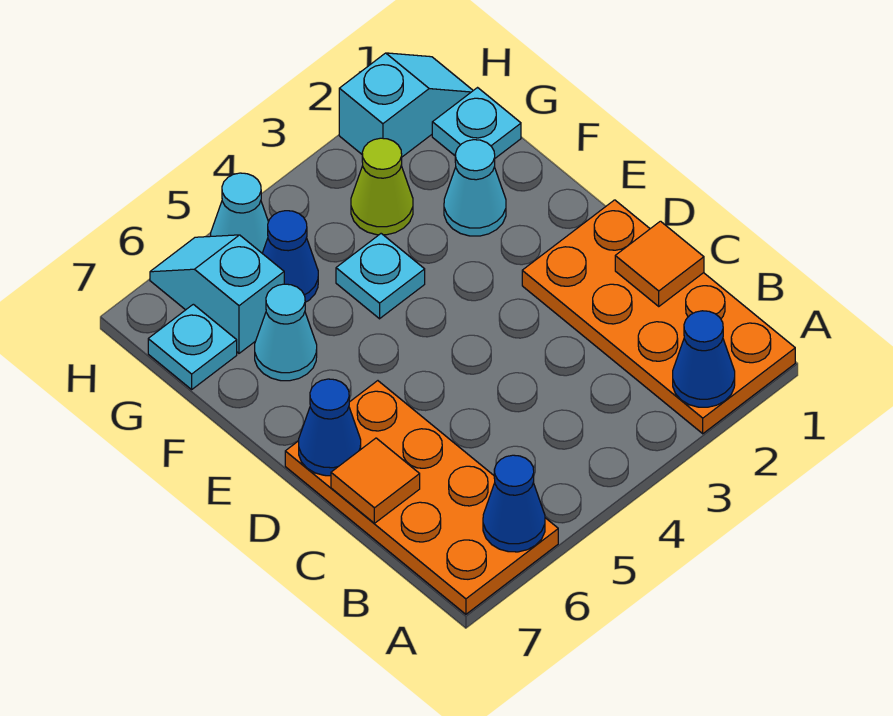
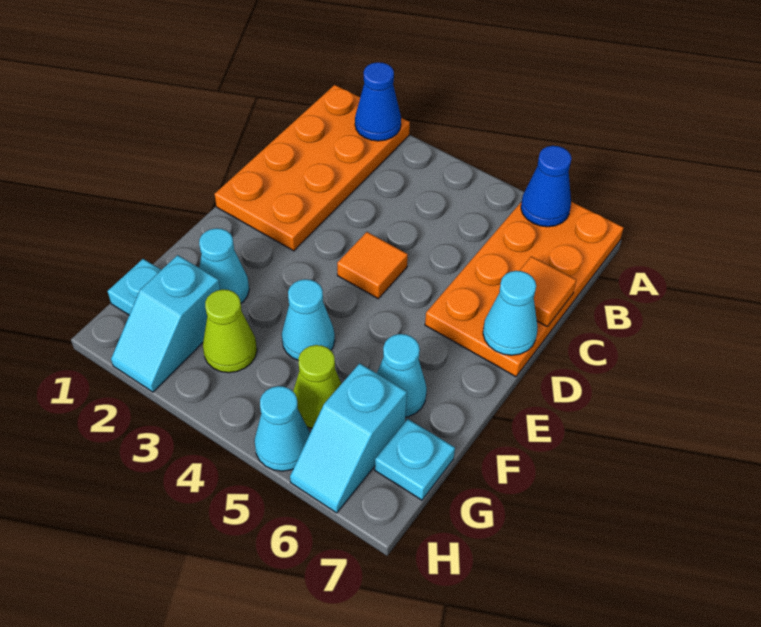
orange 1x1 tile [615,221,704,306] -> orange 1x1 tile moved to [337,232,408,299]
blue 1x1 cone [299,379,361,476] -> cyan 1x1 cone [483,271,538,355]
cyan 1x1 plate [336,234,425,319] -> cyan 1x1 cone [282,279,335,360]
blue 1x1 cone [262,211,318,302] -> lime 1x1 cone [293,345,342,428]
cyan 1x2 slope [339,53,473,157] -> cyan 1x2 slope turned to [111,255,220,392]

